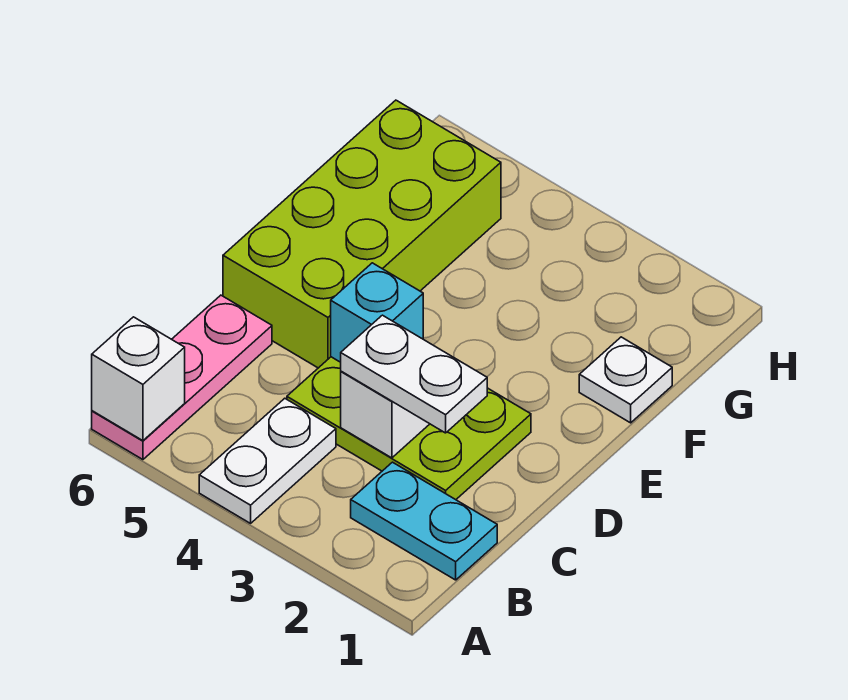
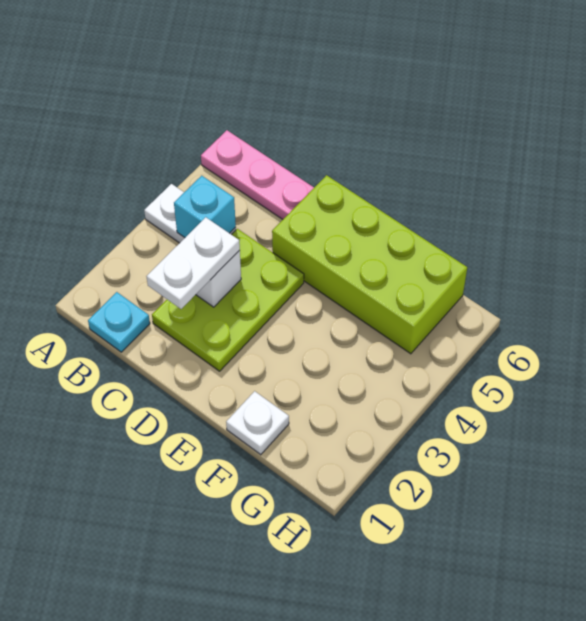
white 1x1 brick [92,317,185,441] -> none
cyan 1x2 plate [351,462,497,580] -> cyan 1x1 plate [88,292,150,352]
cyan 1x1 brick [331,263,423,362] -> cyan 1x1 brick moved to [174,176,236,238]

